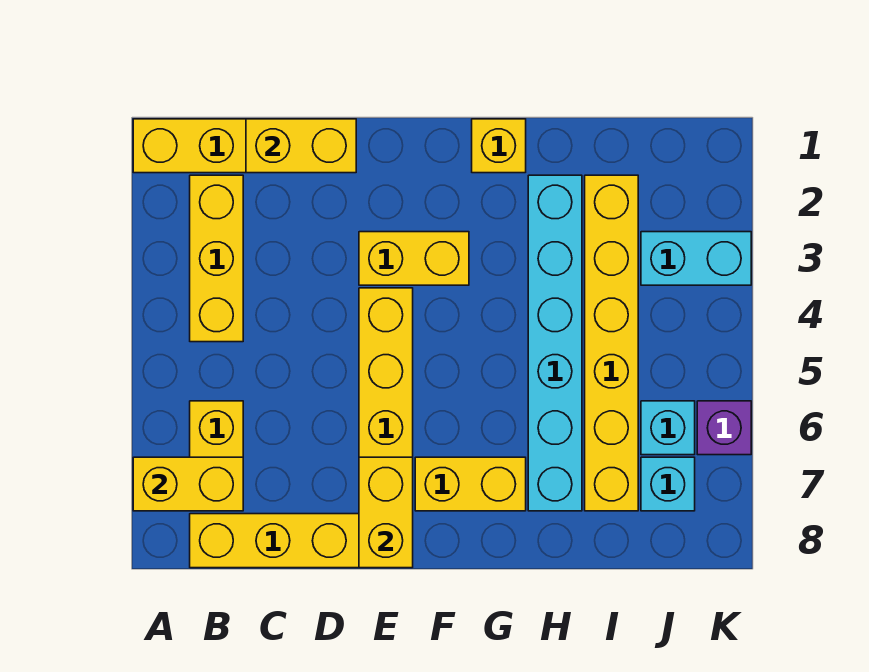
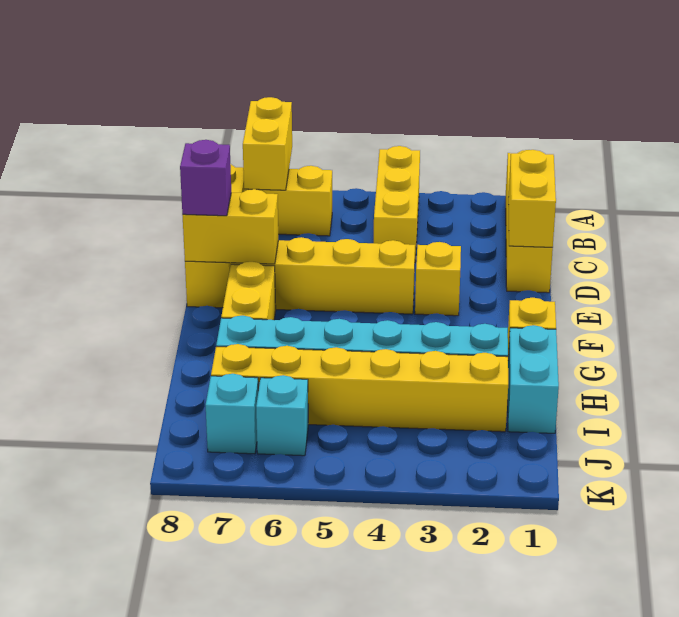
yellow 1x3 brick [190,175,243,342] -> yellow 1x3 brick turned to [374,146,420,262]
yellow 1x2 brick [359,232,469,285] -> yellow 1x1 brick [415,242,461,316]
cyan 1x2 brick [641,232,751,285] -> cyan 1x2 brick moved to [508,325,559,433]
purple 1x1 brick [697,401,751,455] -> purple 1x1 brick moved to [180,140,231,216]

